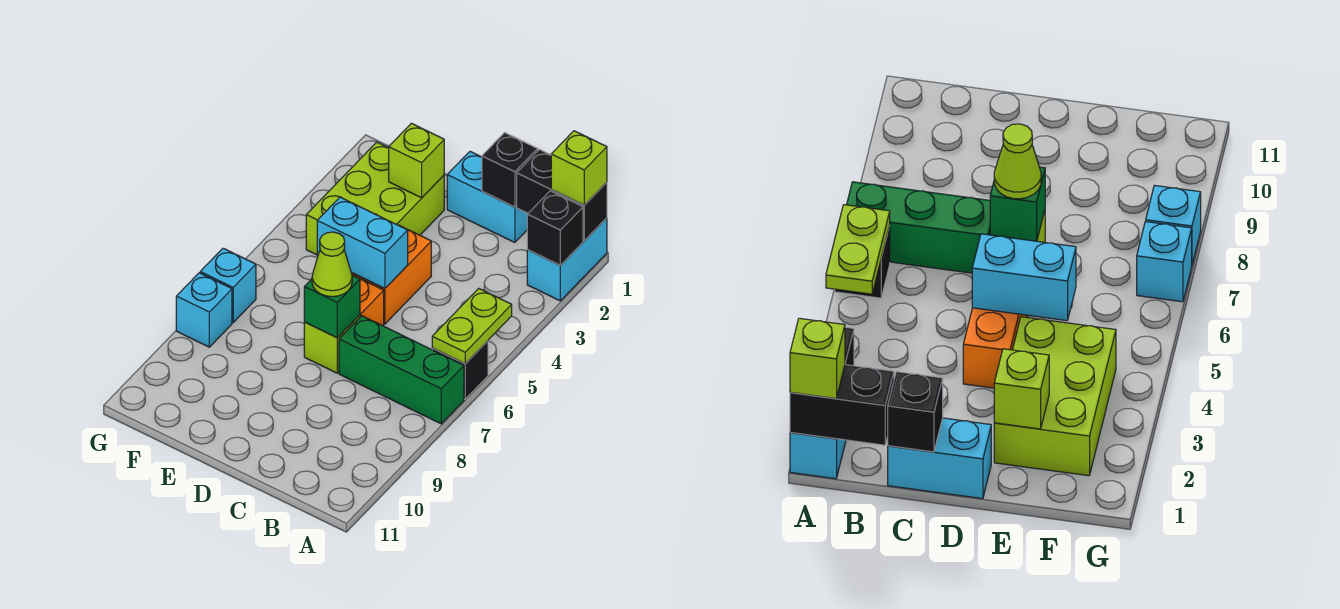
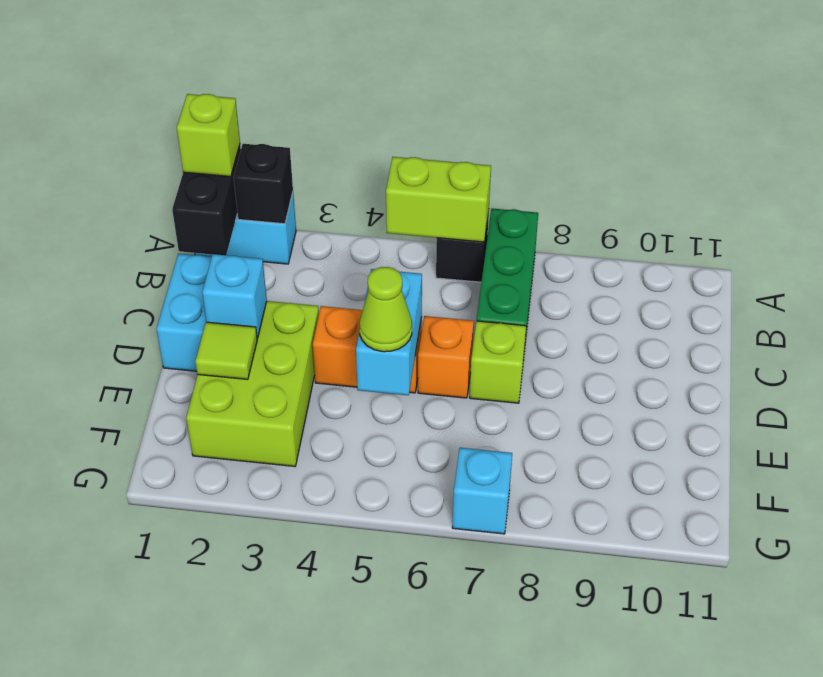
lime 1x2 plate [432,288,512,364] -> lime 1x2 brick [386,157,491,242]
black 1x1 brick [482,133,538,207] -> none
green 1x1 brick [304,276,360,338] -> none
lime 1x1 cone [312,232,352,297] -> lime 1x1 cone moved to [359,267,412,352]
lime 2x3 brick [306,142,444,255] -> lime 2x3 brick turned to [186,301,319,466]
lime 1x1 brick [389,123,444,198] -> lime 1x1 tile [195,322,257,379]
cyan 1x1 brick [176,273,232,347] -> cyan 1x1 brick moved to [202,254,267,338]

